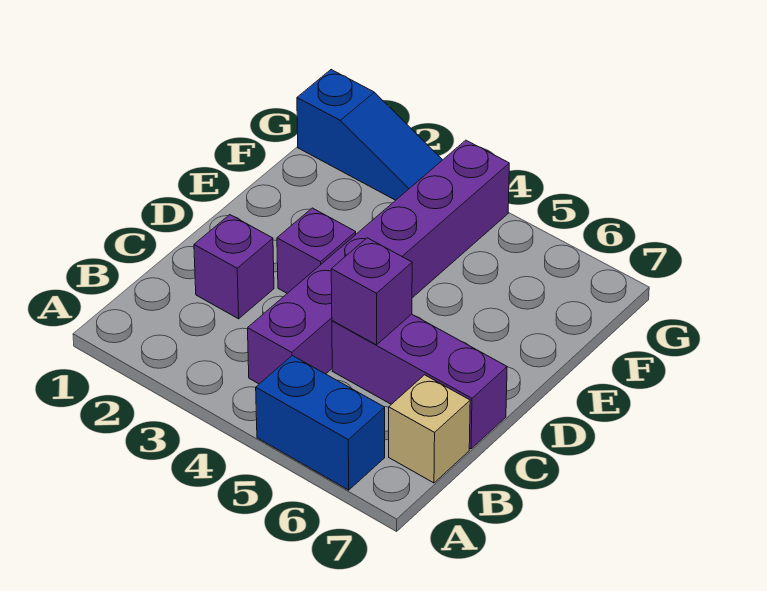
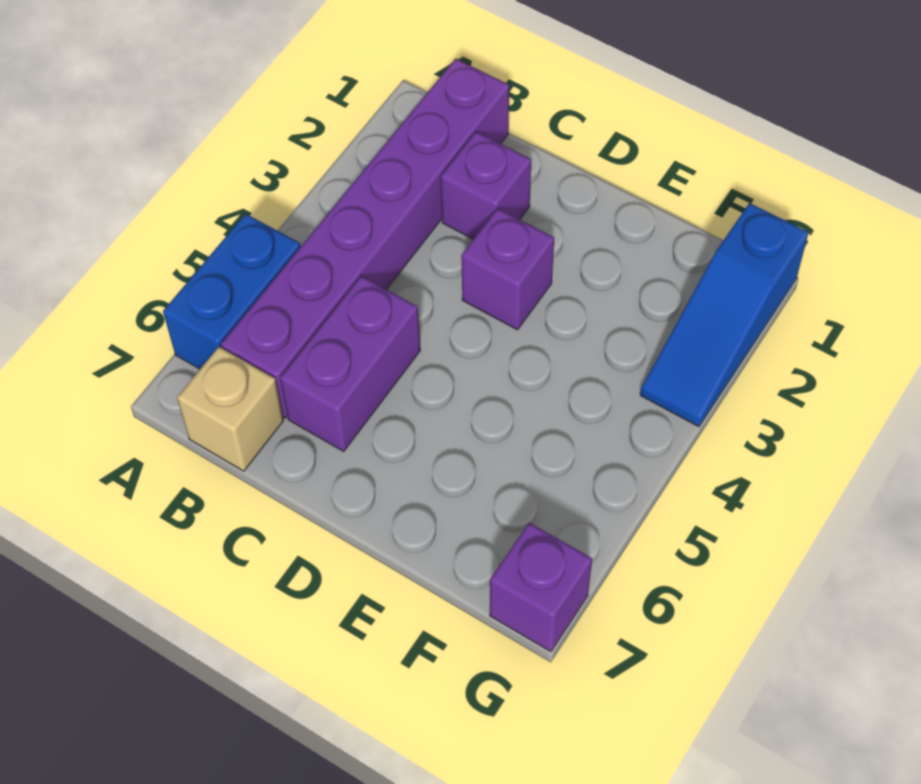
purple 1x6 brick [248,140,509,384] -> purple 1x6 brick turned to [221,59,509,418]
purple 1x3 brick [332,314,507,449] -> purple 1x2 brick [280,276,420,451]
purple 1x1 brick [331,238,412,345] -> purple 1x1 brick moved to [490,523,592,652]

